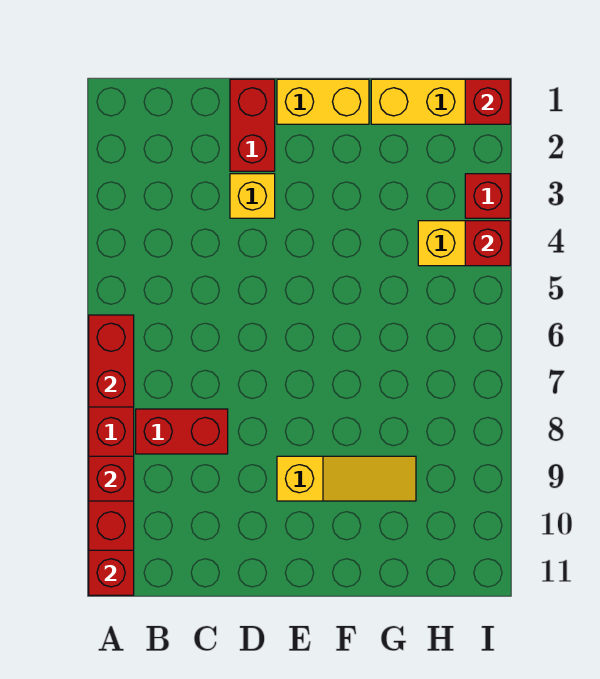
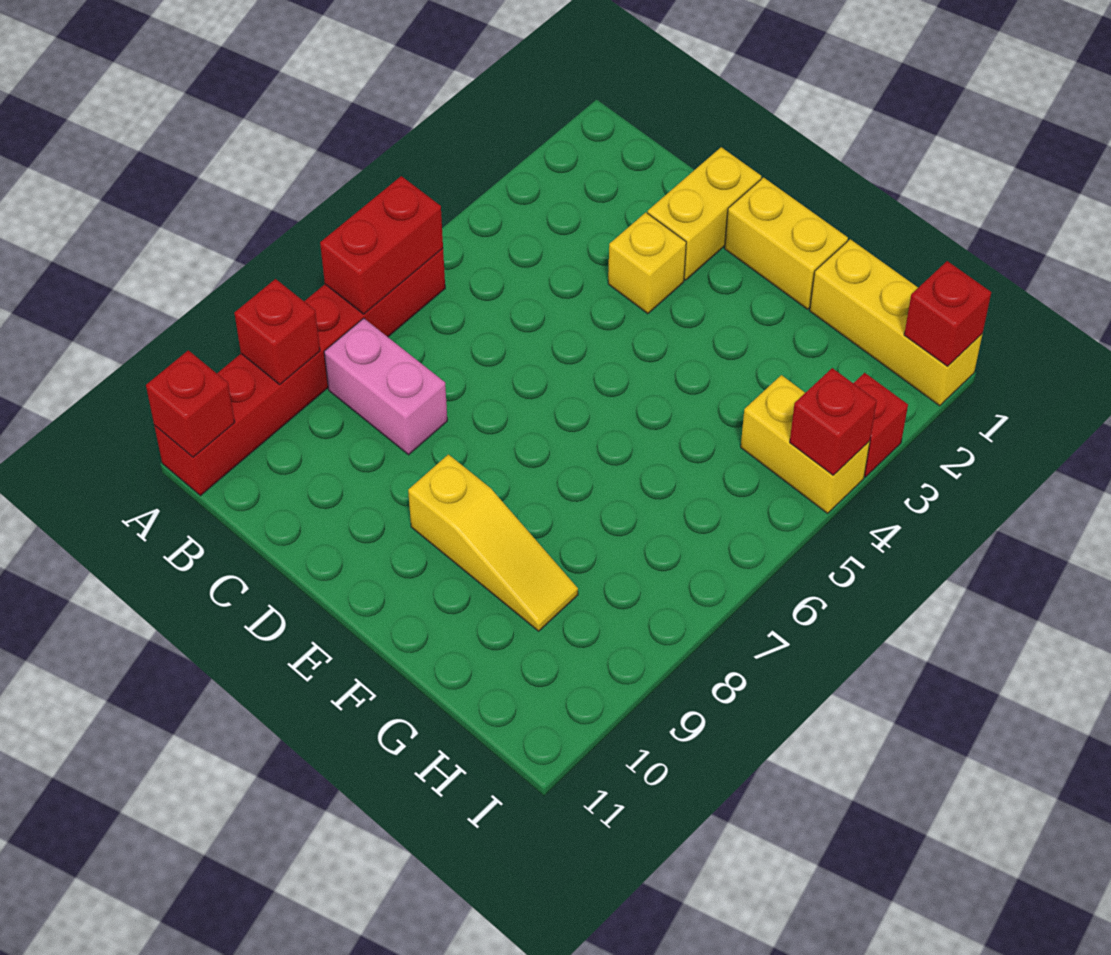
red 1x2 brick [136,409,228,454] -> pink 1x2 brick [324,318,447,455]
red 1x2 brick [230,79,275,171] -> yellow 1x2 brick [648,147,761,280]

